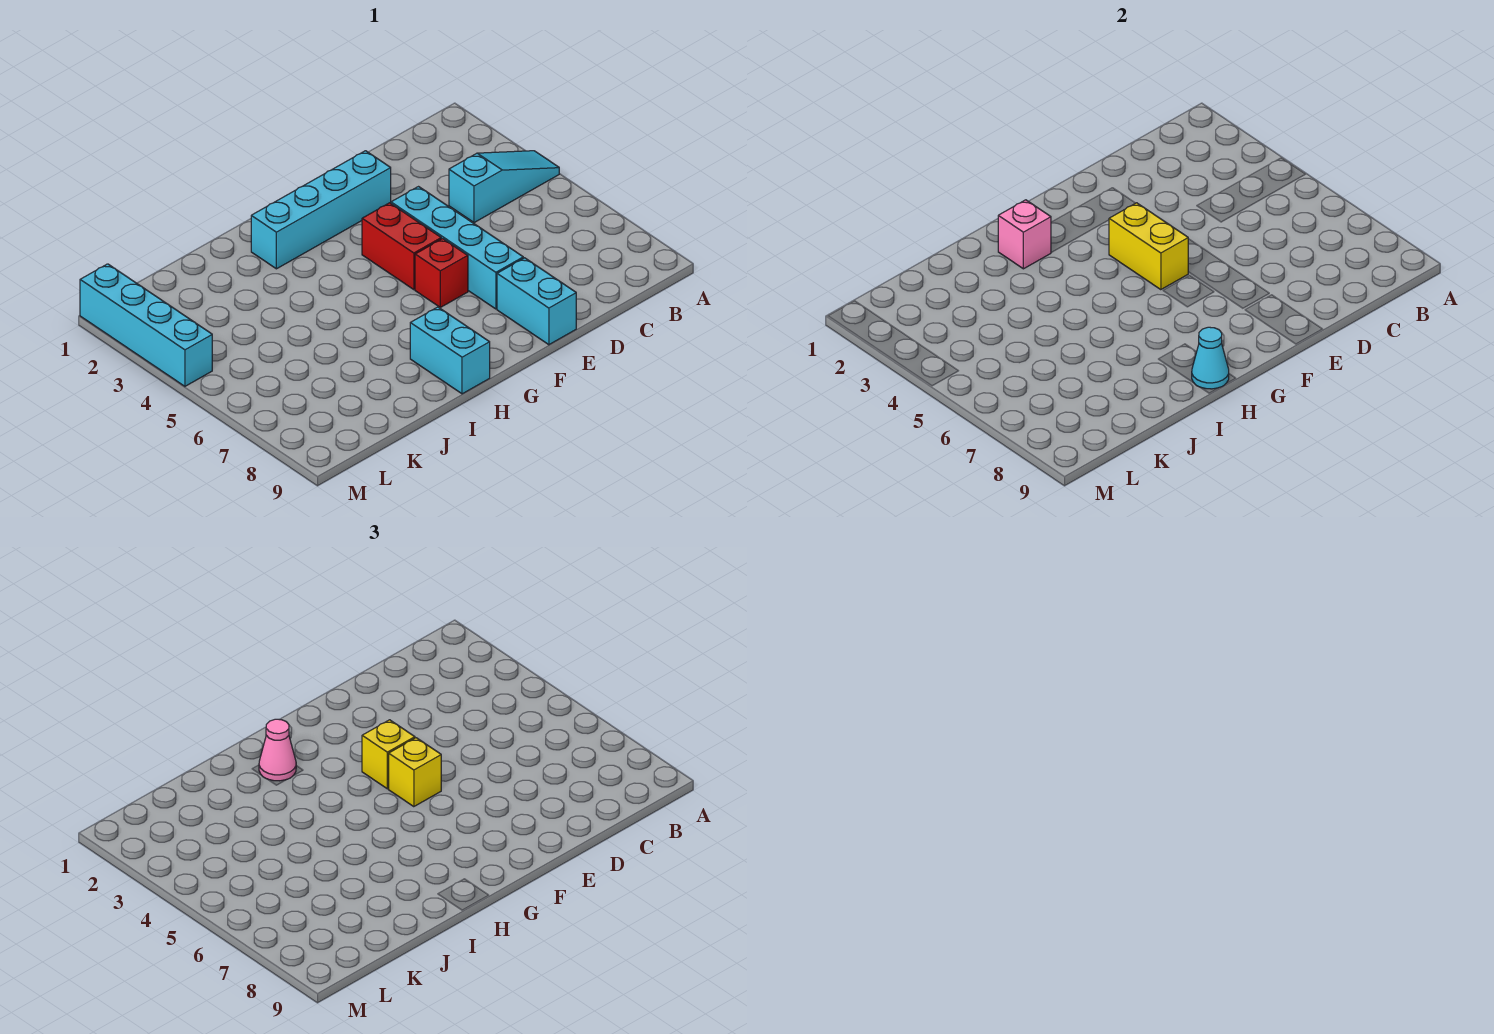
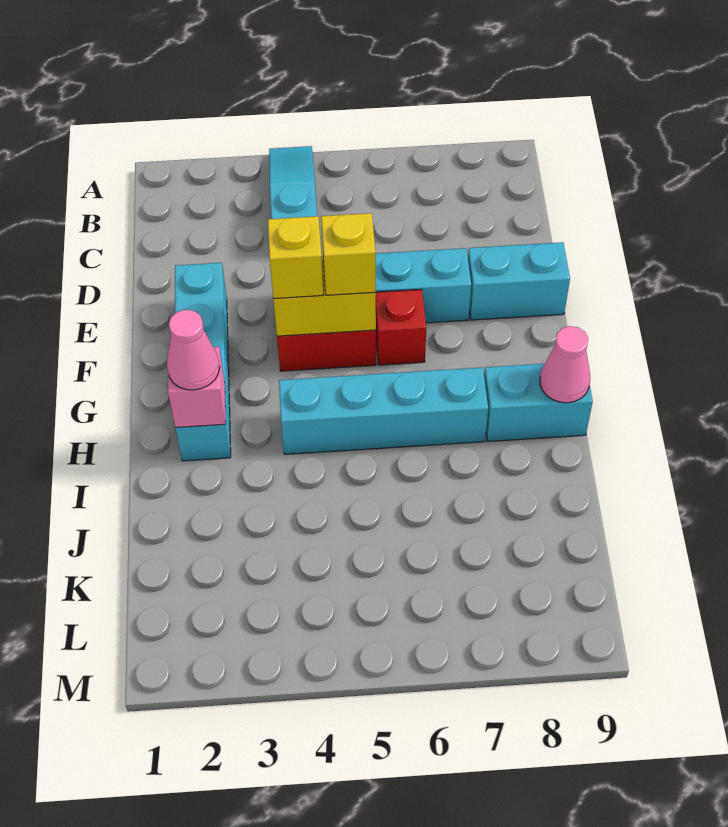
cyan 1x1 cone [1192,327,1229,389] -> pink 1x1 cone [540,326,590,403]
cyan 1x4 brick [80,264,212,386] -> cyan 1x4 brick moved to [279,367,488,454]

